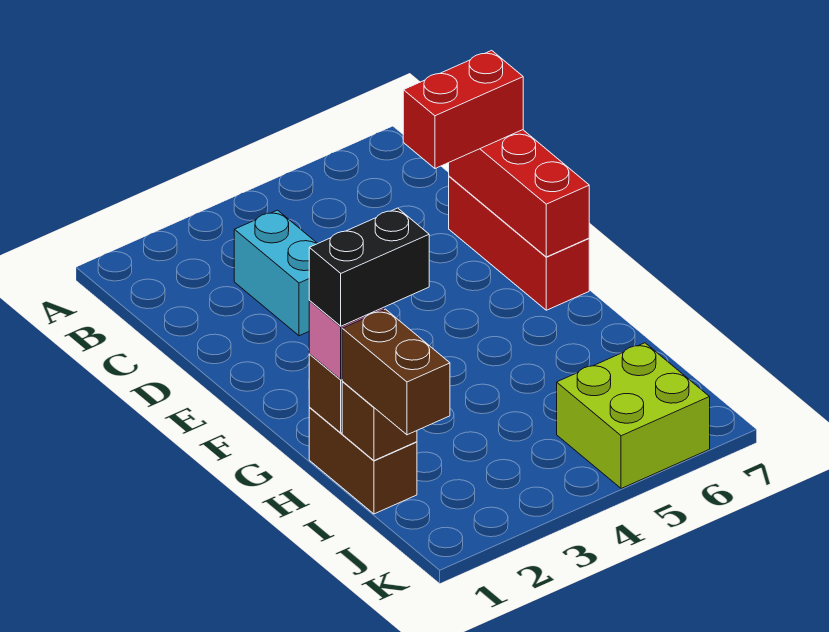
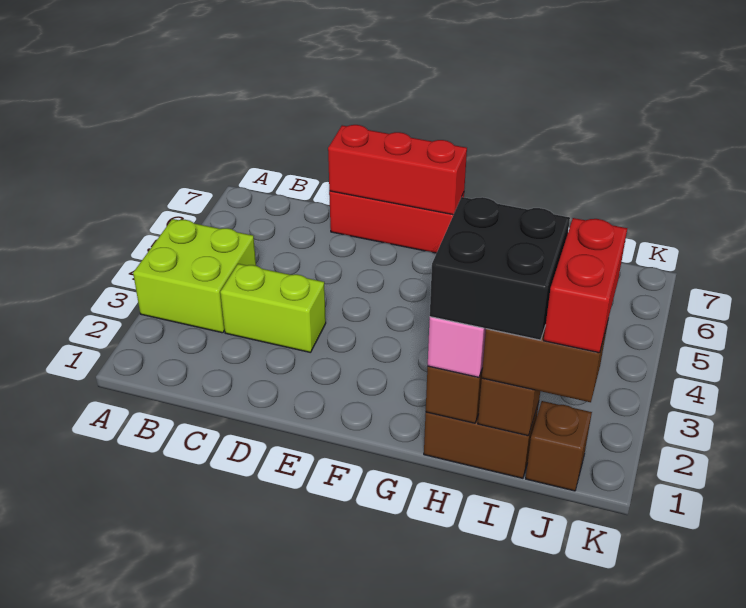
cyan 1x2 brick [234,210,318,336] -> lime 1x2 brick [220,264,326,353]
red 1x2 brick [403,50,523,168] -> red 1x2 brick moved to [544,218,627,353]
black 1x2 brick [309,208,429,326] -> black 2x2 brick [430,197,570,340]
none -> brown 1x1 brick [526,401,592,491]
lime 2x2 brick [557,343,710,489] -> lime 2x2 brick moved to [133,219,256,333]

